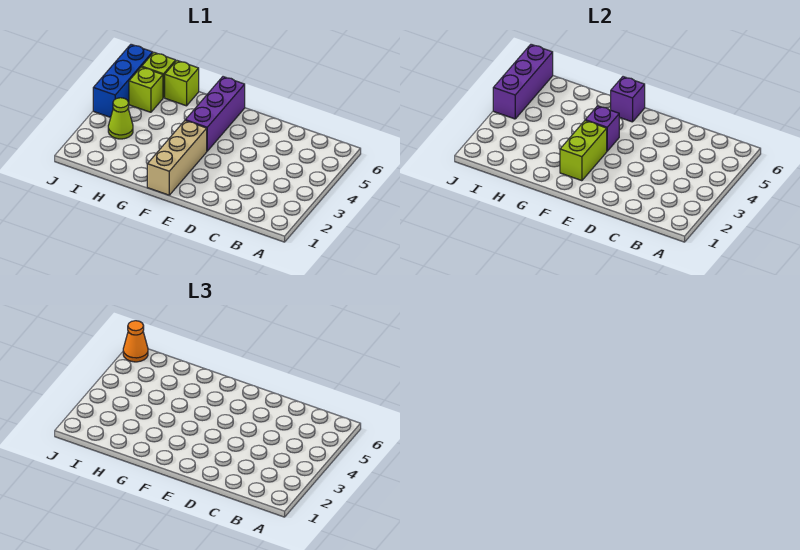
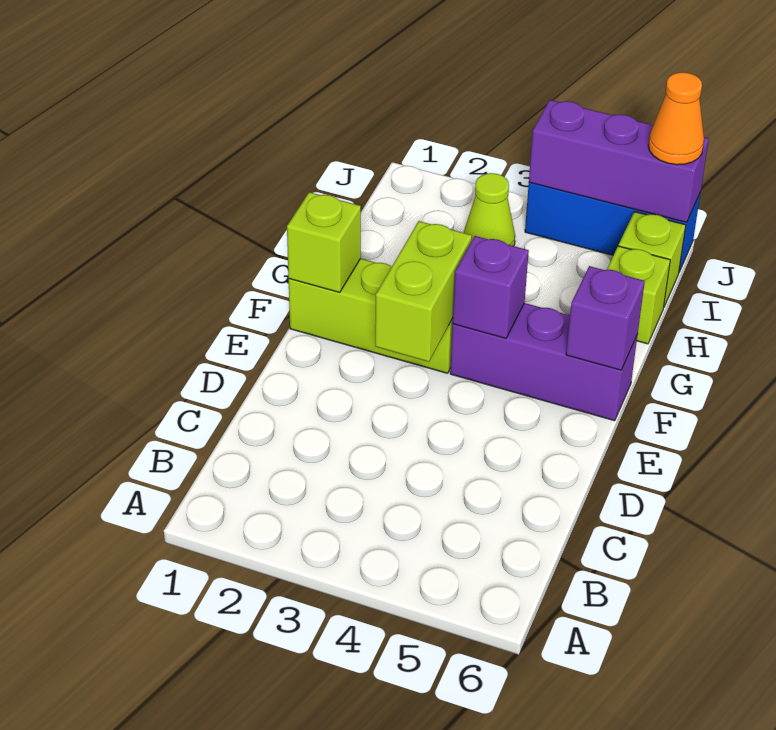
tan 1x3 brick [147,121,207,195] -> lime 1x3 brick [289,259,453,373]
lime 1x2 brick [560,121,607,181] -> lime 1x2 brick turned to [375,221,472,362]
lime 1x1 brick [129,67,163,112] -> lime 1x1 brick moved to [287,192,361,292]

